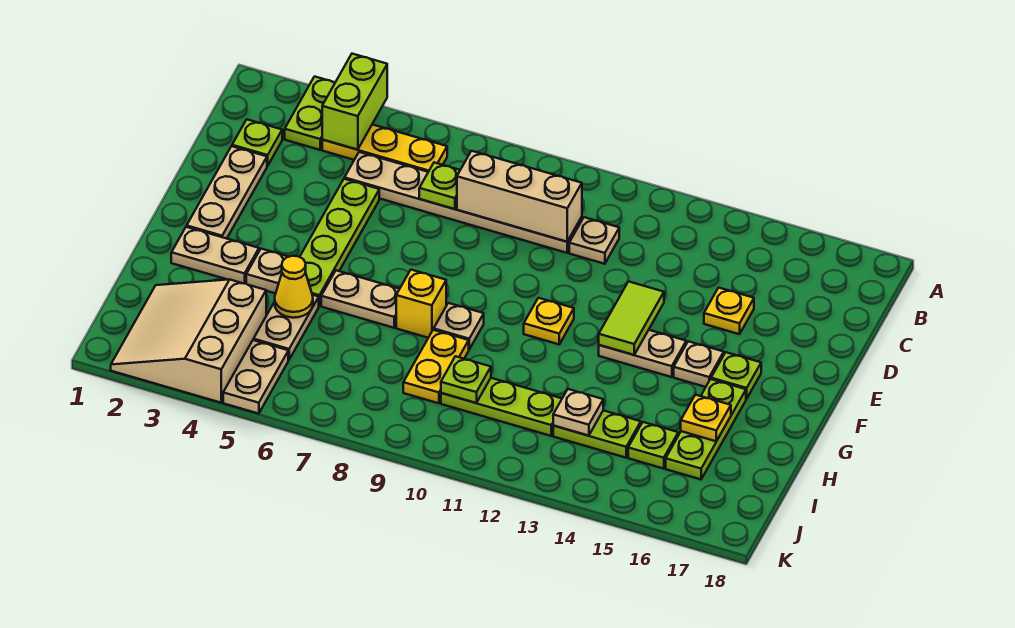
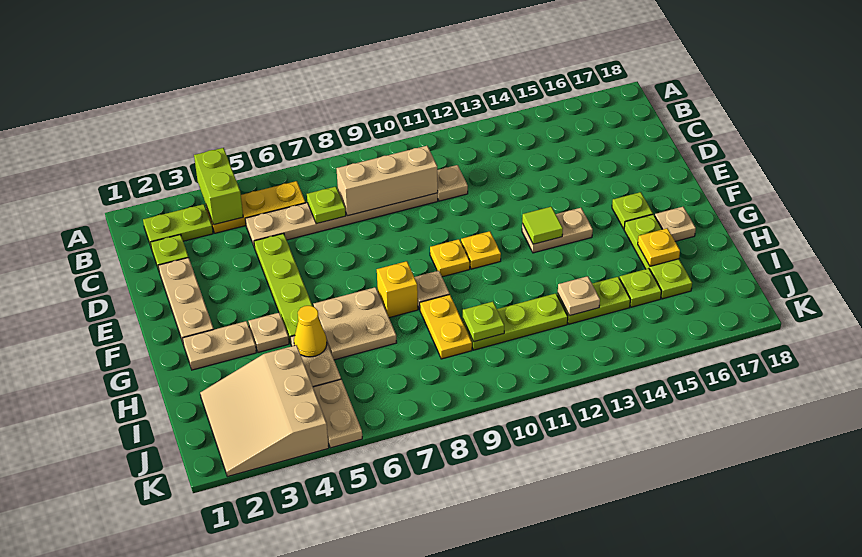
lime 1x2 plate [285,77,335,150] -> lime 1x2 plate turned to [143,204,213,246]
yellow 1x1 plate [704,288,754,334] -> yellow 1x1 plate moved to [430,239,470,277]
lime 1x2 tile [599,281,664,355] -> lime 1x1 tile [522,207,563,244]
tan 1x1 plate [674,341,724,387] -> tan 1x1 plate moved to [655,207,696,241]
tan 1x2 plate [321,270,399,328] -> tan 2x2 plate [313,287,397,360]

